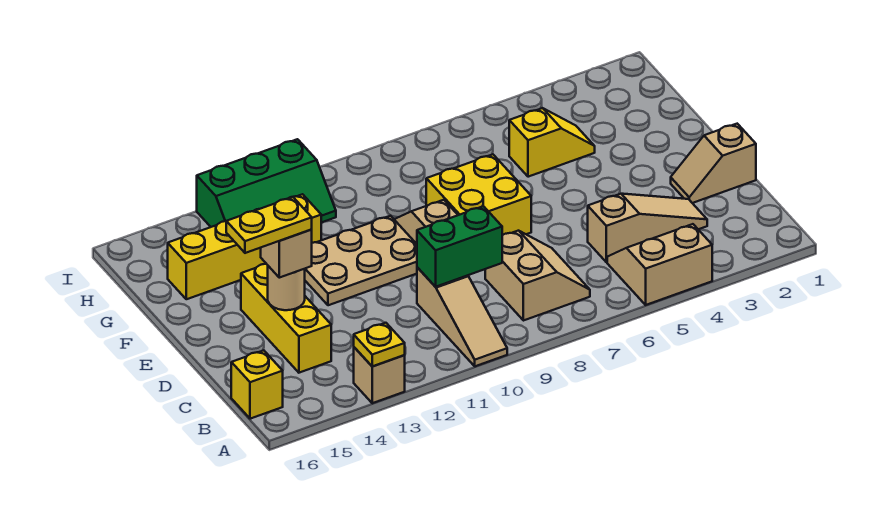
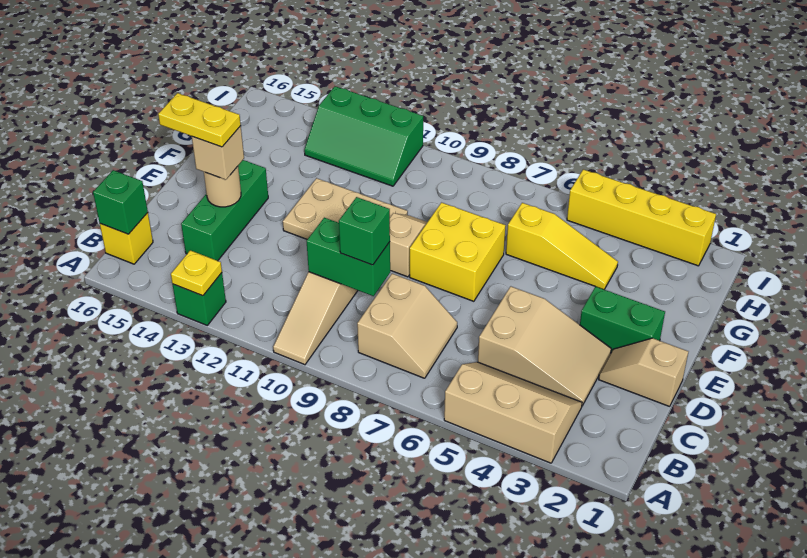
tan 2x2 slope [607,224,712,305] -> tan 2x3 slope [444,362,582,463]
tan 1x1 brick [354,347,405,403] -> green 1x1 brick [172,273,226,325]
none -> green 1x1 brick [93,170,148,234]
tan 1x3 slope [588,194,707,262] -> tan 2x3 slope [478,286,611,406]
none -> green 1x1 brick [339,197,390,265]
yellow 1x3 brick [241,264,331,373] -> green 1x3 brick [181,160,268,261]
none -> green 1x2 brick [580,287,665,352]
yellow 1x2 slope [509,108,595,177] -> yellow 1x3 slope [506,203,618,289]
yellow 1x4 brick [168,194,321,299] -> yellow 1x4 brick moved to [567,169,716,266]

